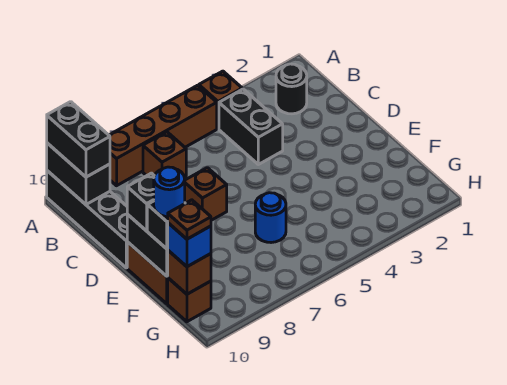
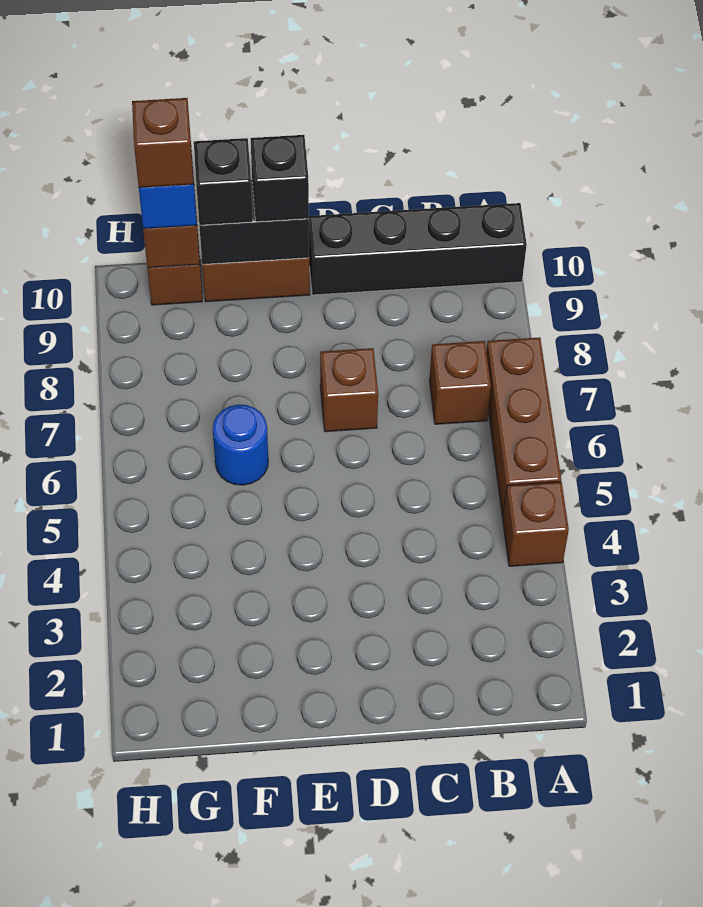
brown 1x4 brick [109,85,217,186] -> brown 1x3 brick [486,337,561,516]
black 1x2 brick [47,143,110,204] -> none
black 1x2 brick [47,102,110,177] -> none
black 1x1 round brick [276,64,307,114] -> none
black 1x2 brick [219,89,283,164] -> none
blue 1x1 round brick [154,167,185,217] -> none
brown 1x1 plate [168,200,211,239] -> brown 1x1 brick [132,98,193,188]

